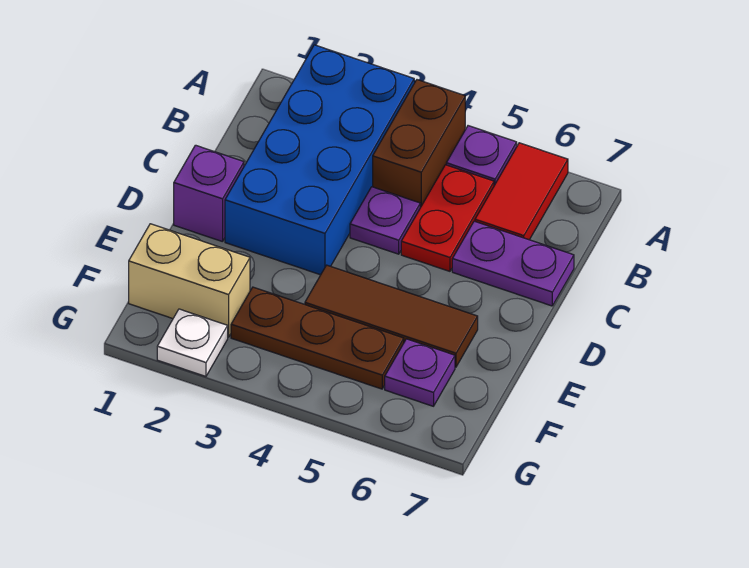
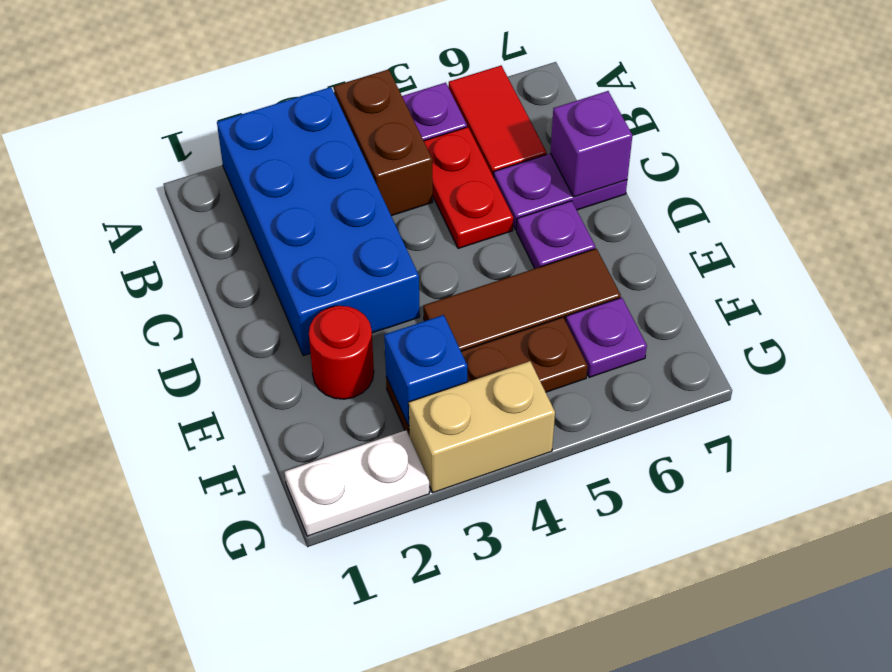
purple 1x1 plate [350,187,420,254] -> purple 1x1 plate moved to [517,201,595,268]
purple 1x1 brick [174,145,244,242] -> purple 1x1 brick moved to [550,91,633,197]
none -> red 1x1 round brick [309,306,374,399]
tan 1x2 brick [129,224,250,337] -> tan 1x2 brick moved to [409,361,555,493]
none -> blue 1x1 brick [384,315,467,426]
white 1x1 plate [157,309,228,376] -> white 1x2 plate [285,430,429,536]

